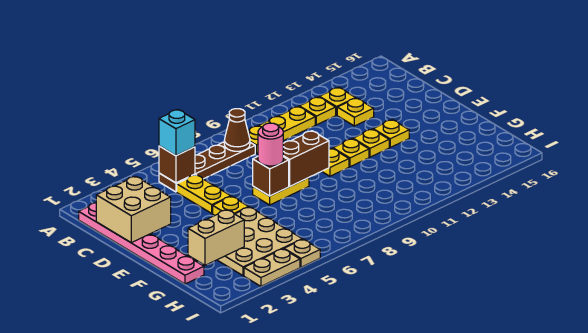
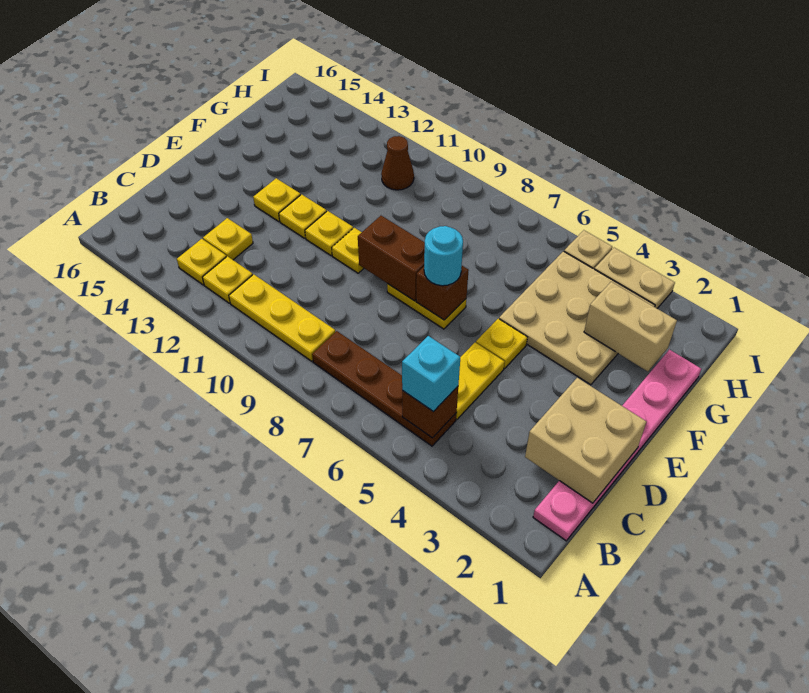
brown 1x1 cone [224,109,250,151] -> brown 1x1 cone moved to [381,136,414,190]
pink 1x1 round brick [258,123,283,166] -> cyan 1x1 round brick [424,226,463,286]

